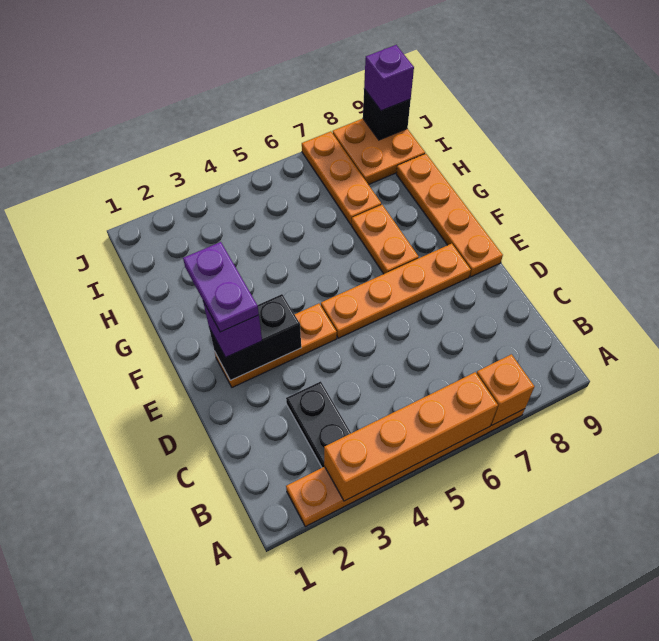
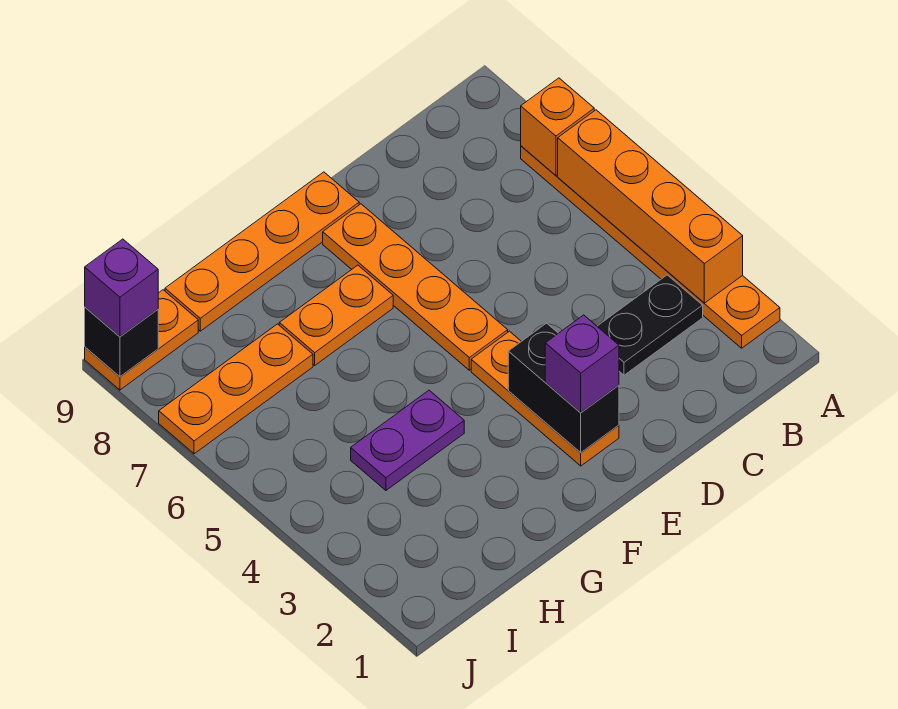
purple 1x2 plate [183,242,259,332] -> purple 1x2 plate moved to [351,390,464,490]
orange 2x2 plate [333,119,425,185] -> orange 1x2 plate [85,290,198,390]

